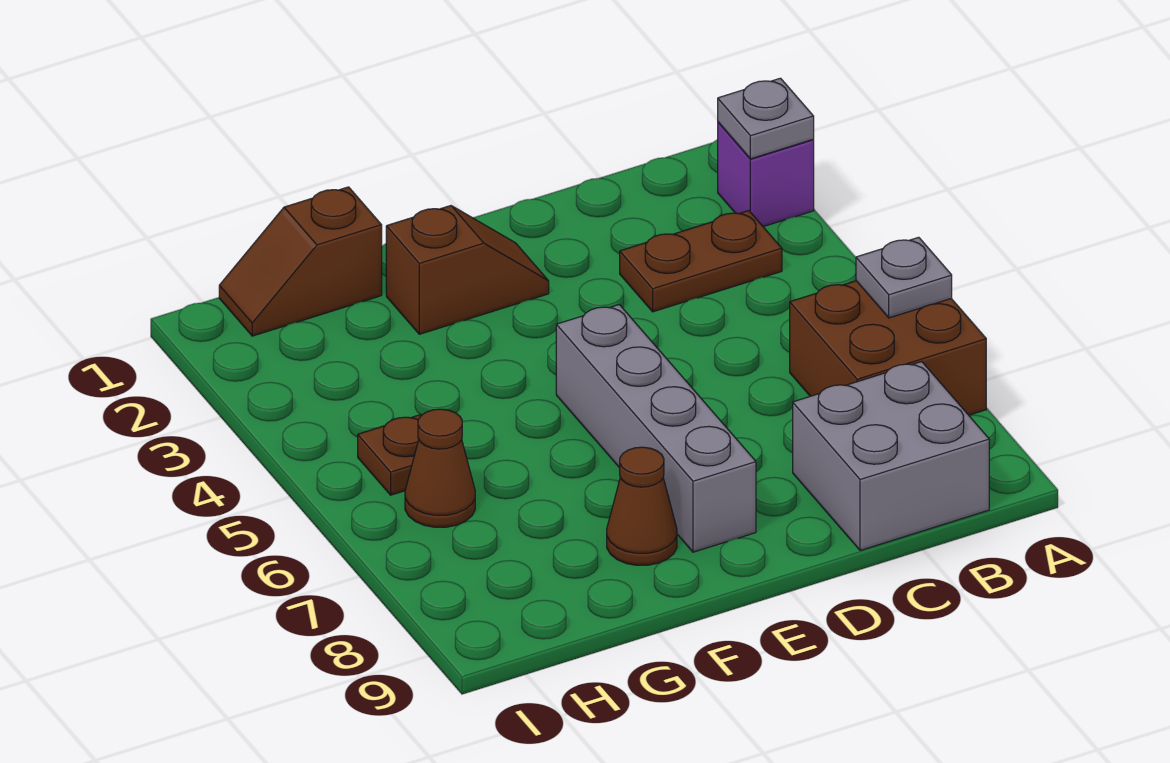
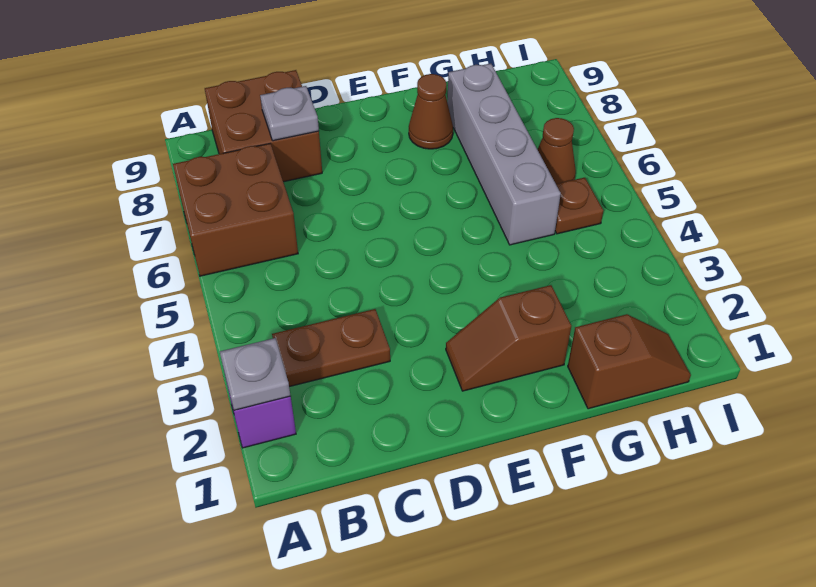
grey 1x1 plate [856,237,952,318] -> grey 1x1 plate moved to [260,86,319,141]
grey 2x2 brick [793,362,989,550] -> brown 2x2 brick [205,70,322,182]
grey 1x4 brick [556,305,756,552] -> grey 1x4 brick moved to [447,64,561,245]

